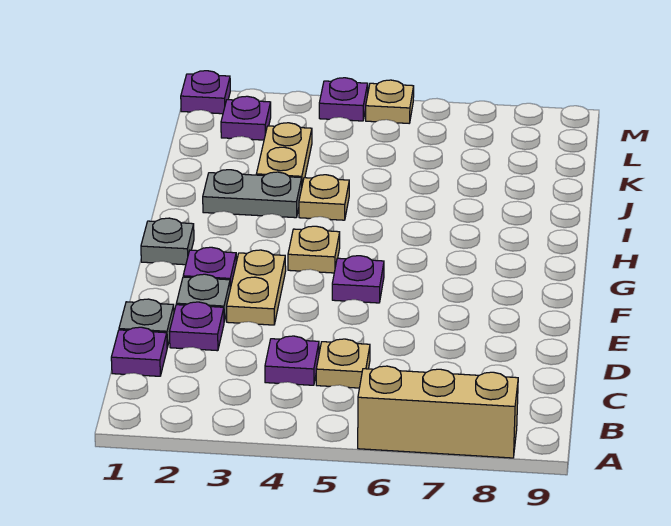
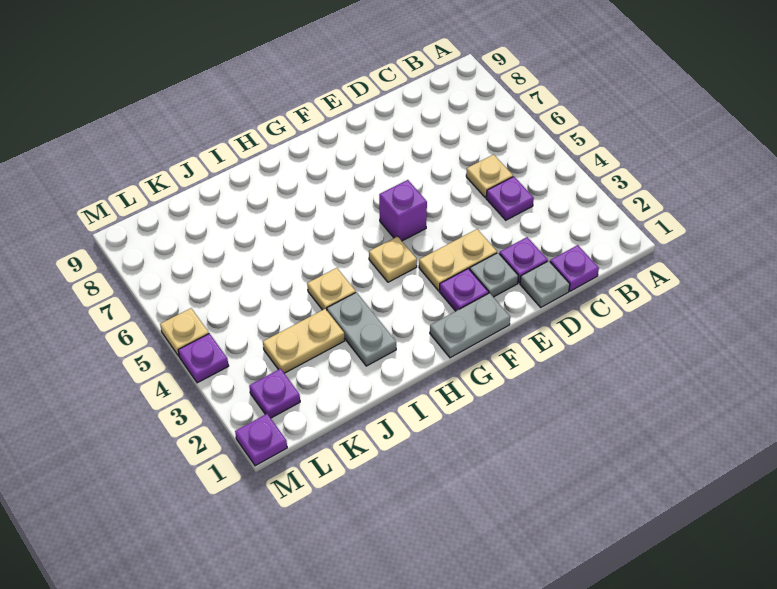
tan 1x3 brick [358,366,518,458] -> none
purple 1x1 plate [332,256,384,303] -> purple 1x1 brick [379,180,427,241]
grey 1x1 plate [141,218,194,265] -> grey 1x2 plate [430,293,510,358]

